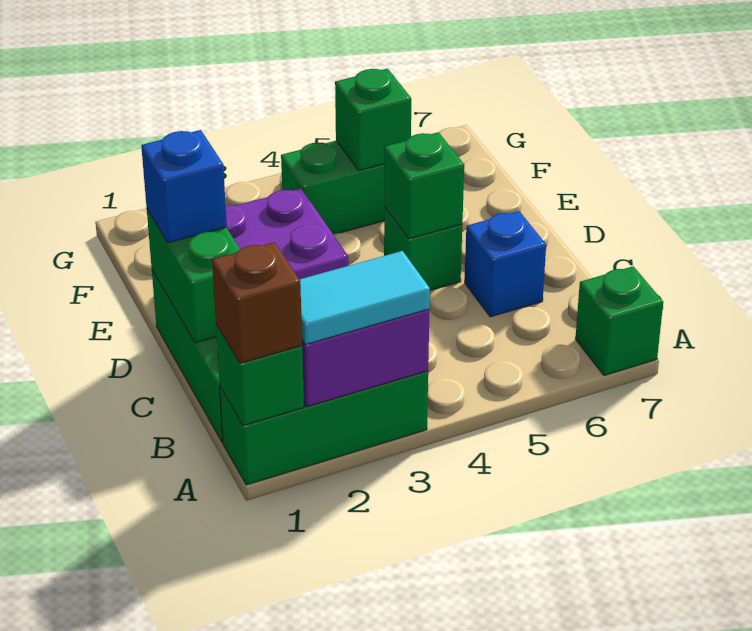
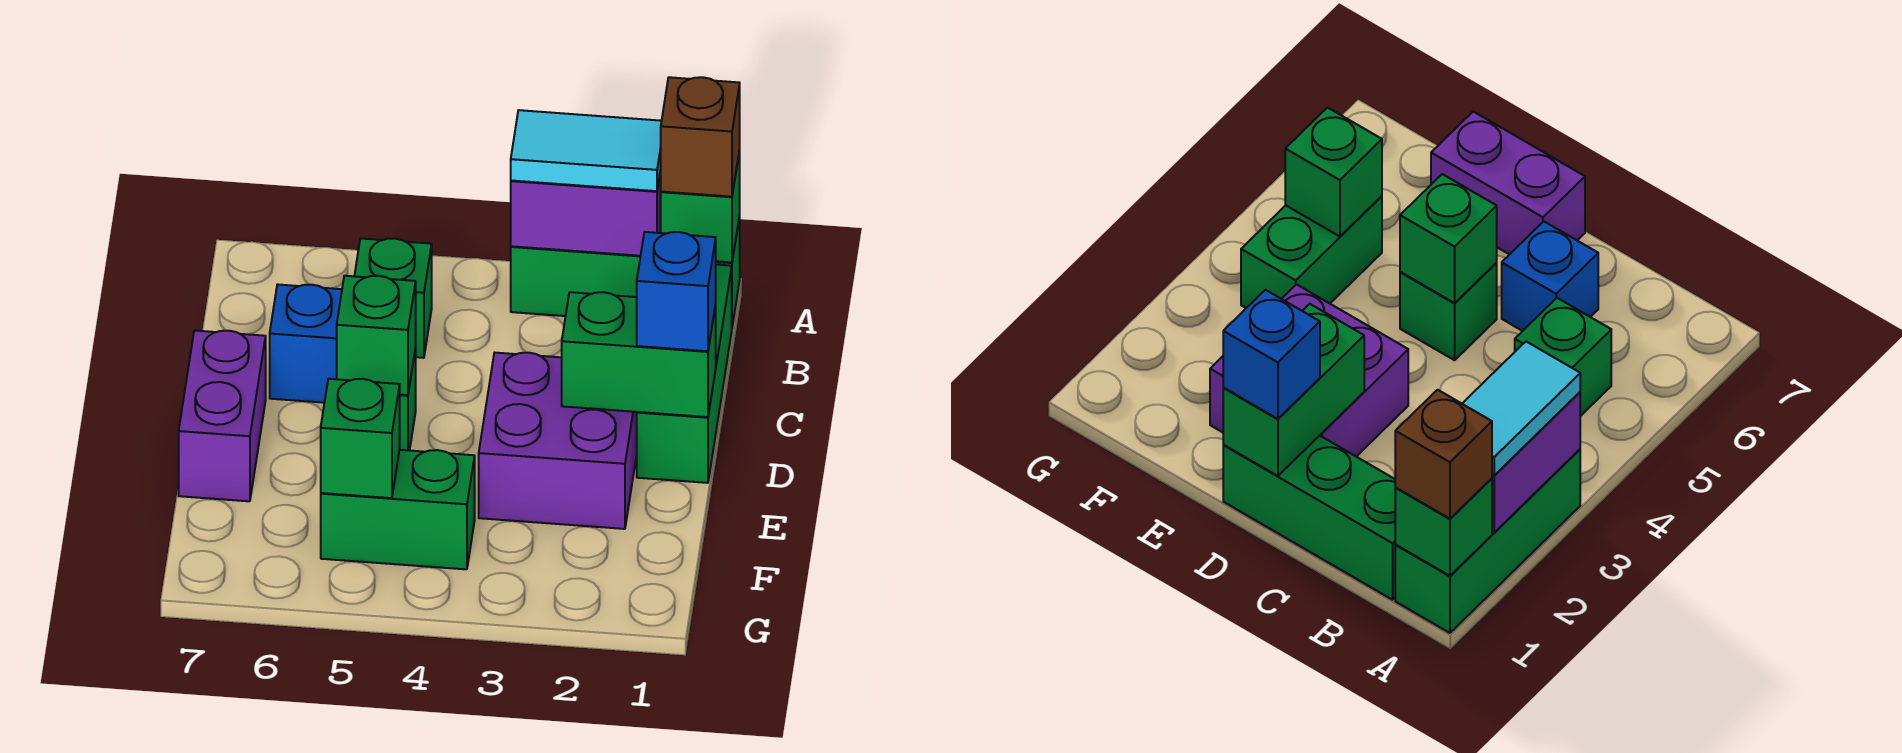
green 1x1 brick [575,266,663,376] -> green 1x1 brick moved to [354,238,432,358]
green 1x2 brick [147,210,240,343] -> green 1x2 brick turned to [562,292,716,417]
none -> purple 1x2 brick [179,331,266,501]

